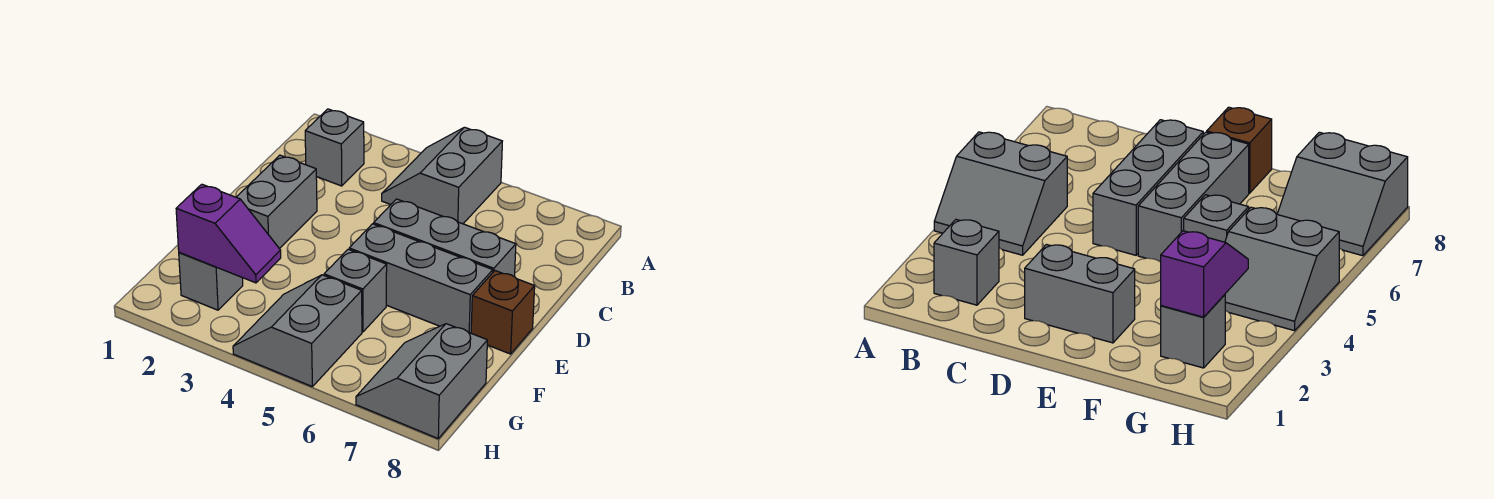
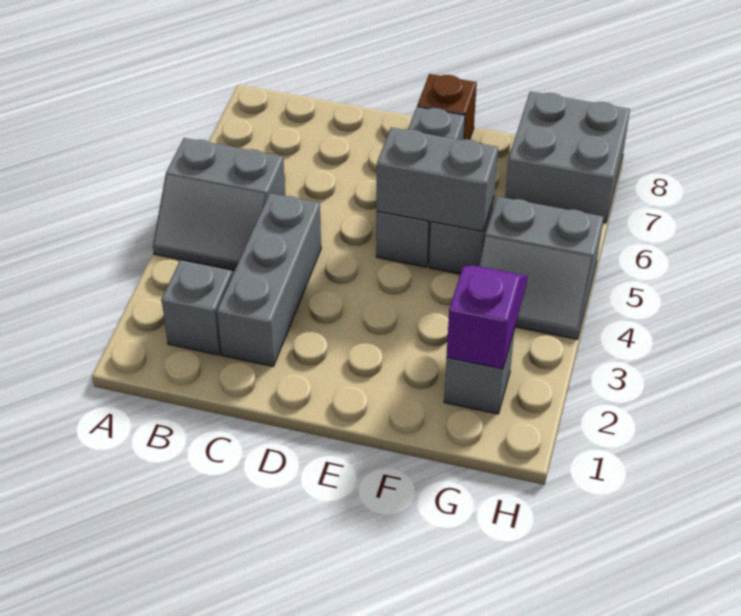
grey 1x2 brick [236,155,317,249] -> grey 1x2 brick moved to [377,127,498,232]
grey 1x3 brick [374,199,516,277] -> grey 1x3 brick moved to [217,193,321,366]
grey 2x2 slope [356,324,487,438] -> grey 2x2 brick [505,92,630,223]

